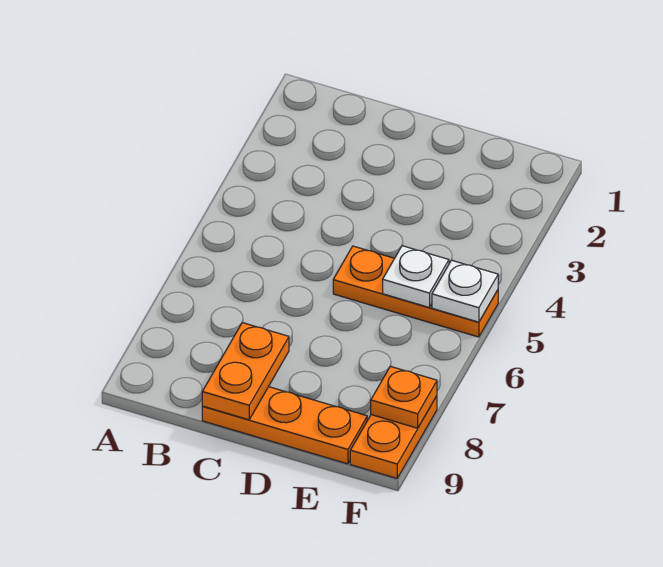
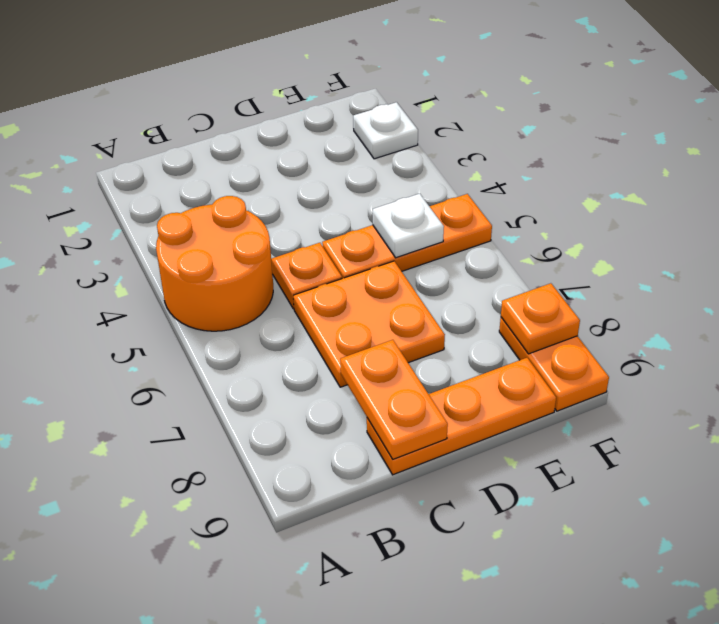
none -> orange 2x2 round brick [156,196,273,331]
none -> orange 1x1 plate [271,243,342,309]
none -> orange 2x2 plate [293,261,445,387]
white 1x1 plate [432,260,498,322] -> white 1x1 plate moved to [353,102,418,159]

